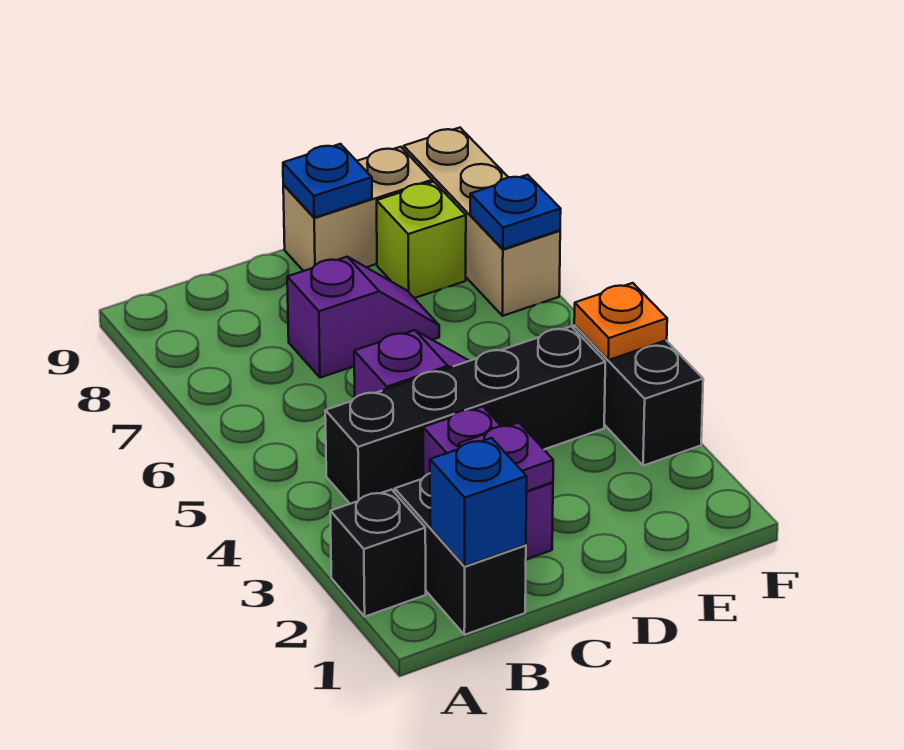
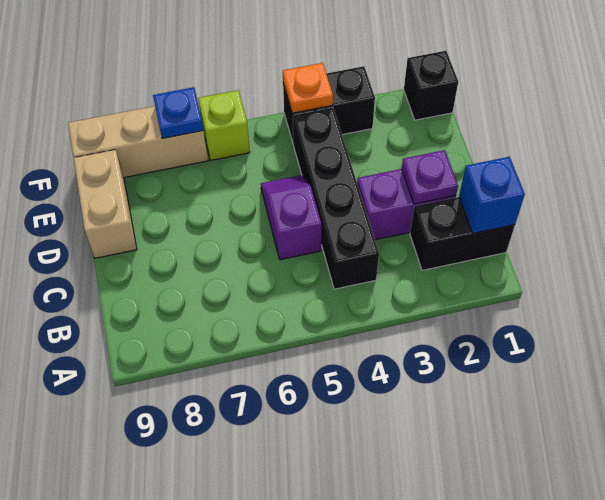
black 1x1 brick [330,490,426,617] -> black 1x1 brick moved to [404,51,458,120]
purple 1x2 slope [287,257,439,378] -> none
blue 1x1 plate [283,144,372,218] -> none
lime 1x1 brick [377,182,466,298] -> lime 1x1 brick moved to [198,90,250,160]

